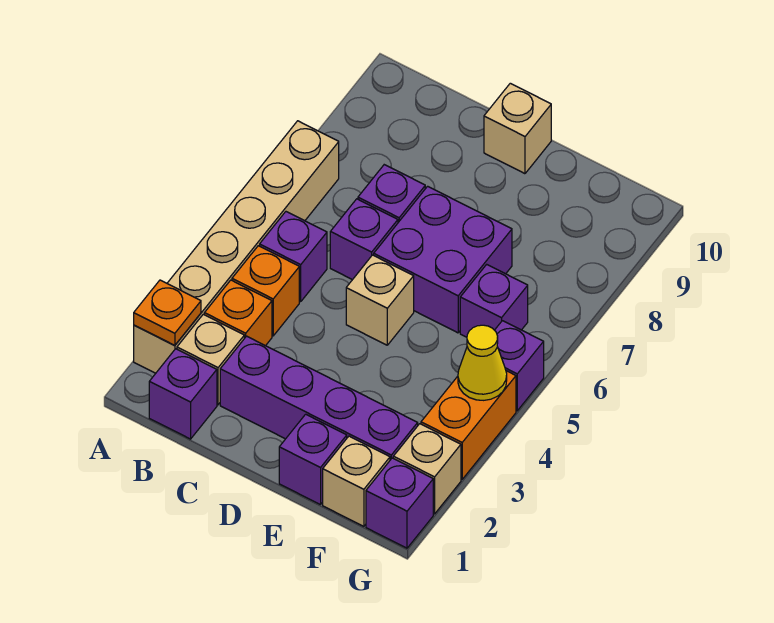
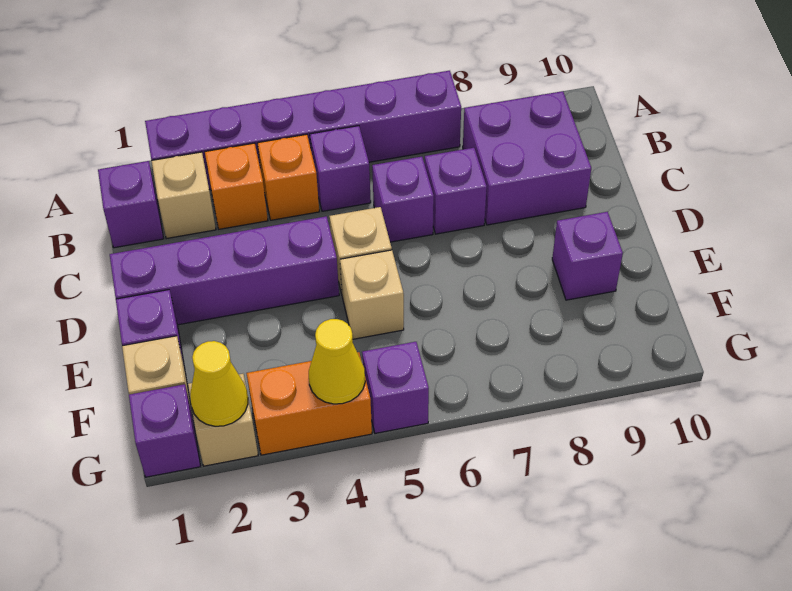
tan 1x6 brick [134,121,339,373] -> purple 1x6 brick [145,71,461,190]
orange 1x1 plate [134,280,201,346] -> none
purple 1x4 brick [220,336,418,460] -> purple 1x4 brick turned to [110,216,339,325]
purple 2x2 brick [374,186,512,333] -> purple 2x2 brick moved to [463,91,591,225]
tan 1x1 brick [484,83,551,174] -> tan 1x1 brick moved to [340,250,404,339]
purple 1x1 brick [460,264,528,337] -> purple 1x1 brick moved to [552,212,623,300]
none -> yellow 1x1 cone [190,341,248,426]

